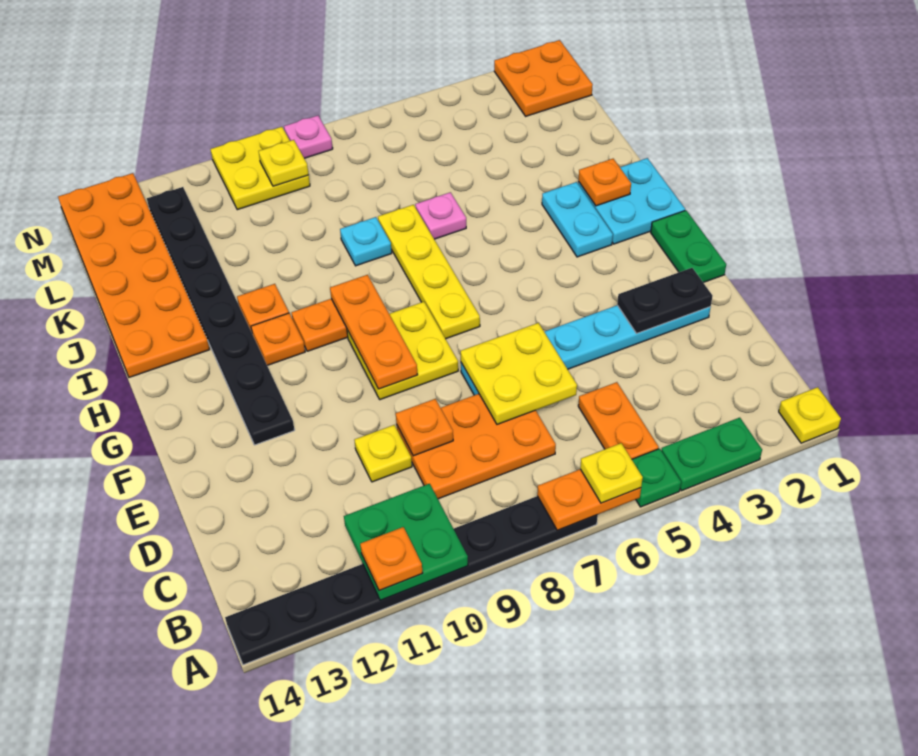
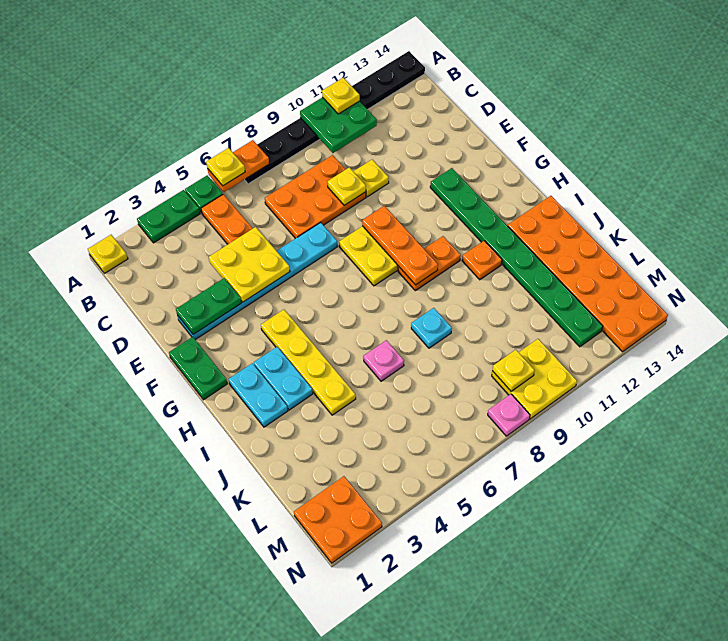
orange 1x1 plate [360,527,423,591] -> yellow 1x1 plate [322,78,360,114]
yellow 2x2 plate [461,323,577,424] -> yellow 2x2 plate moved to [209,227,290,302]
orange 1x1 plate [396,399,453,456] -> yellow 1x1 plate [328,167,366,205]
black 1x2 plate [617,268,712,333] -> green 1x2 plate [176,278,241,335]
black 1x8 plate [147,187,294,445] -> green 1x8 plate [430,168,603,347]
yellow 1x4 plate [378,205,480,339] -> yellow 1x4 plate moved to [261,310,356,415]
cyan 2x2 plate [578,158,685,244] -> cyan 1x2 plate [229,363,288,427]
orange 1x1 plate [251,313,305,365] -> none
orange 1x1 plate [578,159,631,206] -> none

